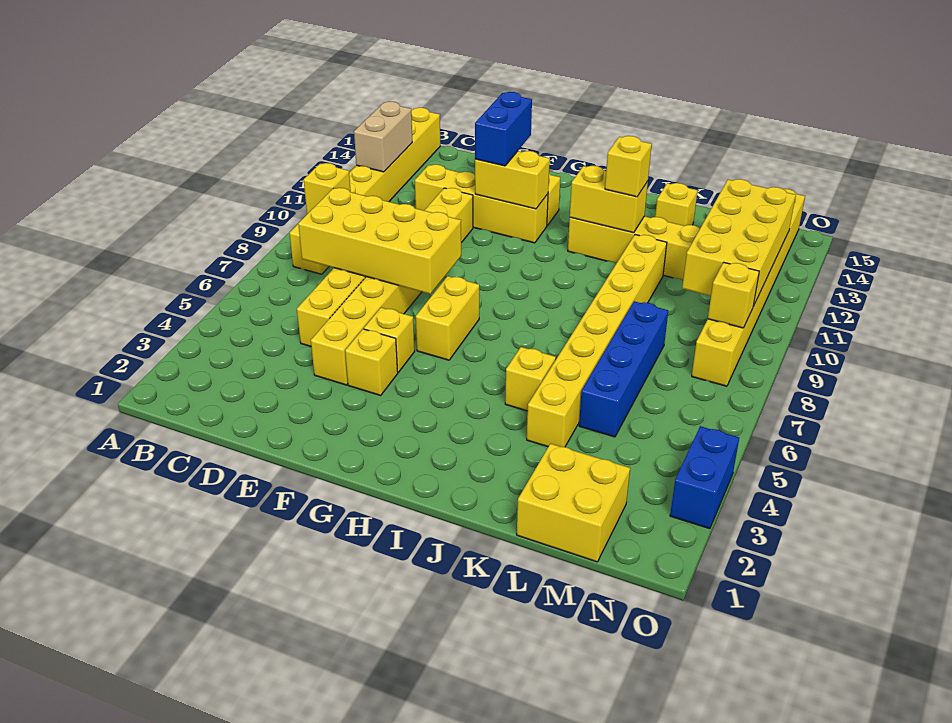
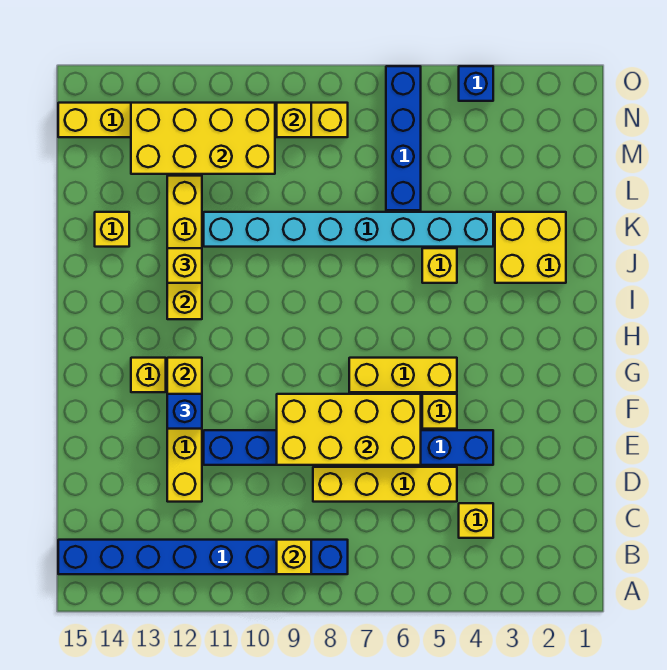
yellow 1x8 brick [290,108,440,274] -> blue 1x8 brick [58,540,348,574]
tan 1x2 brick [354,102,412,172] -> none
yellow 2x4 brick [298,188,461,294] -> yellow 2x4 brick turned to [277,394,421,465]
yellow 1x8 brick [311,188,473,385] -> blue 1x8 brick [204,430,493,465]
yellow 1x1 brick [345,329,398,395] -> yellow 1x1 brick moved to [459,503,493,538]
blue 1x2 brick [475,92,532,166] -> blue 1x1 brick [167,394,202,429]
yellow 1x2 brick [416,276,479,360] -> yellow 1x3 brick [349,358,457,392]
yellow 1x8 brick [527,235,667,447] -> cyan 1x8 brick [204,212,493,247]
yellow 2x2 brick [517,444,630,562] -> yellow 2x2 brick moved to [495,212,566,283]
blue 1x4 brick [579,301,668,437] -> blue 1x4 brick turned to [386,66,421,210]
blue 1x2 brick [670,426,739,529] -> blue 1x1 brick [459,66,493,101]

